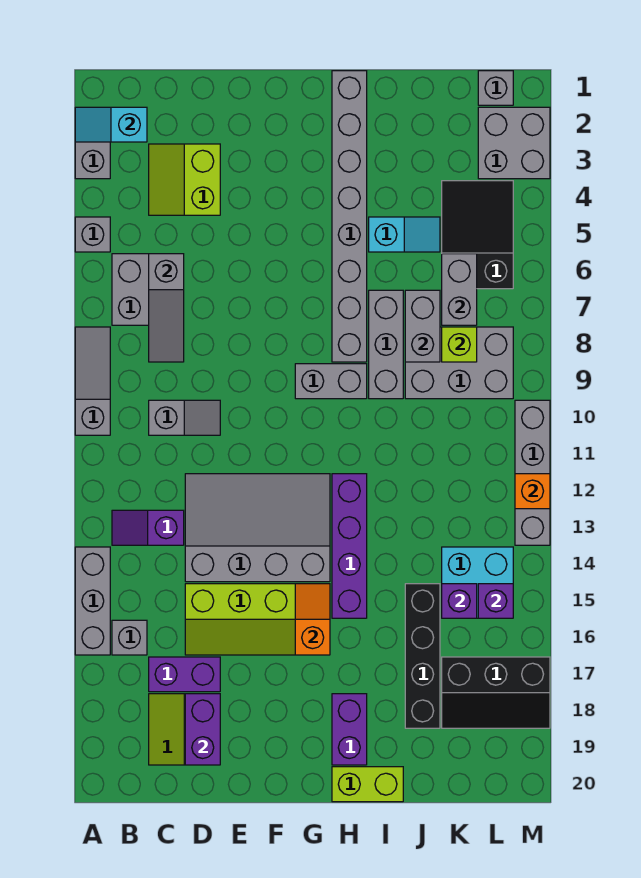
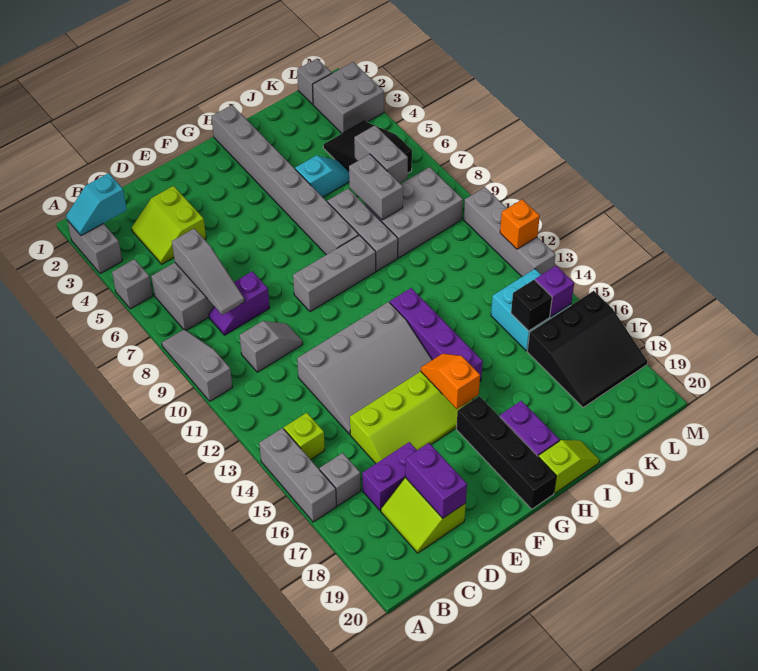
purple 1x2 slope [112,510,184,545] -> purple 1x2 slope moved to [209,271,270,335]
grey 3x4 slope [185,474,330,582] -> grey 3x4 slope turned to [297,302,432,434]
grey 1x2 brick [295,364,367,399] -> grey 1x3 brick [293,235,376,312]
lime 1x2 brick [332,767,403,802] -> lime 1x2 slope [538,440,599,493]
black 1x4 brick [405,584,440,728] -> black 1x4 brick moved to [456,396,556,509]
lime 1x1 brick [442,327,477,362] -> lime 1x1 brick moved to [284,413,325,460]
purple 1x1 brick [442,584,477,618] -> black 1x1 brick [511,280,552,331]
black 2x3 slope [442,657,550,728] -> black 3x3 slope [527,291,647,407]

